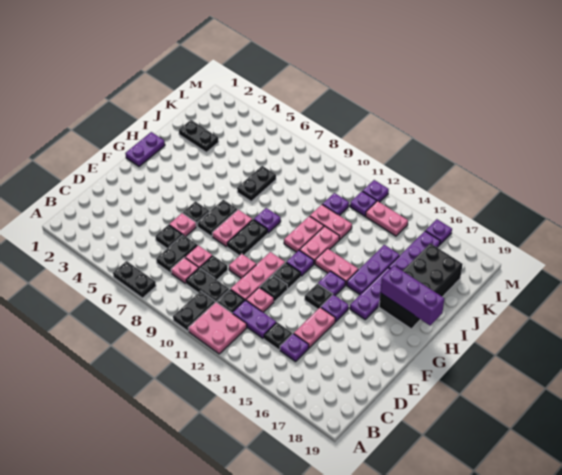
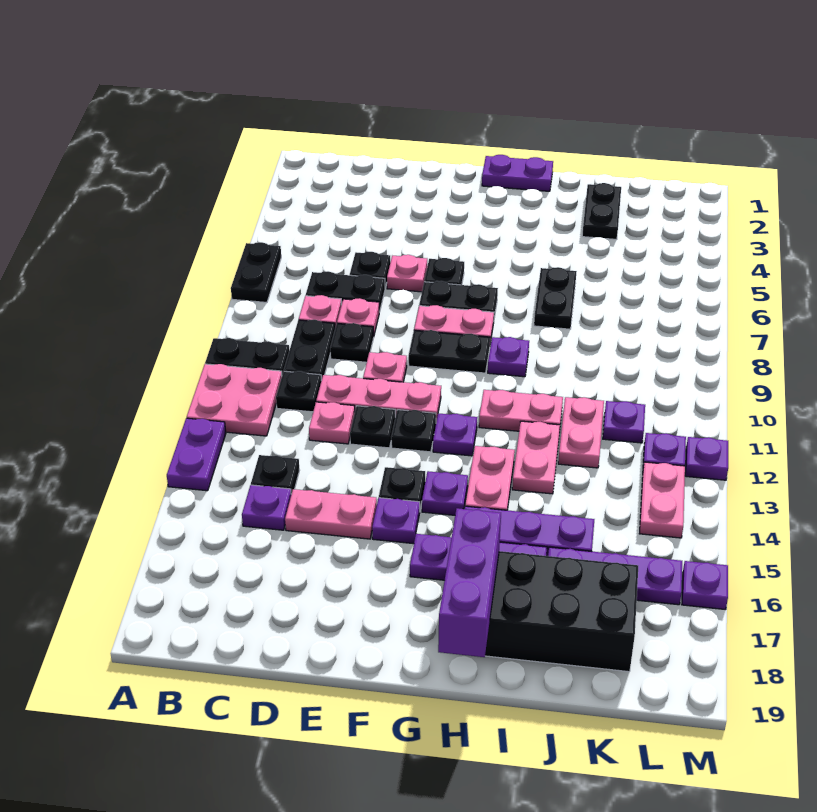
purple 1x2 plate [232,300,276,338] -> purple 1x2 plate moved to [167,418,226,491]
pink 1x2 plate [300,226,339,264] -> pink 1x2 plate turned to [512,421,560,494]
black 1x2 plate [237,166,276,201] -> black 1x2 plate turned to [534,267,577,329]

